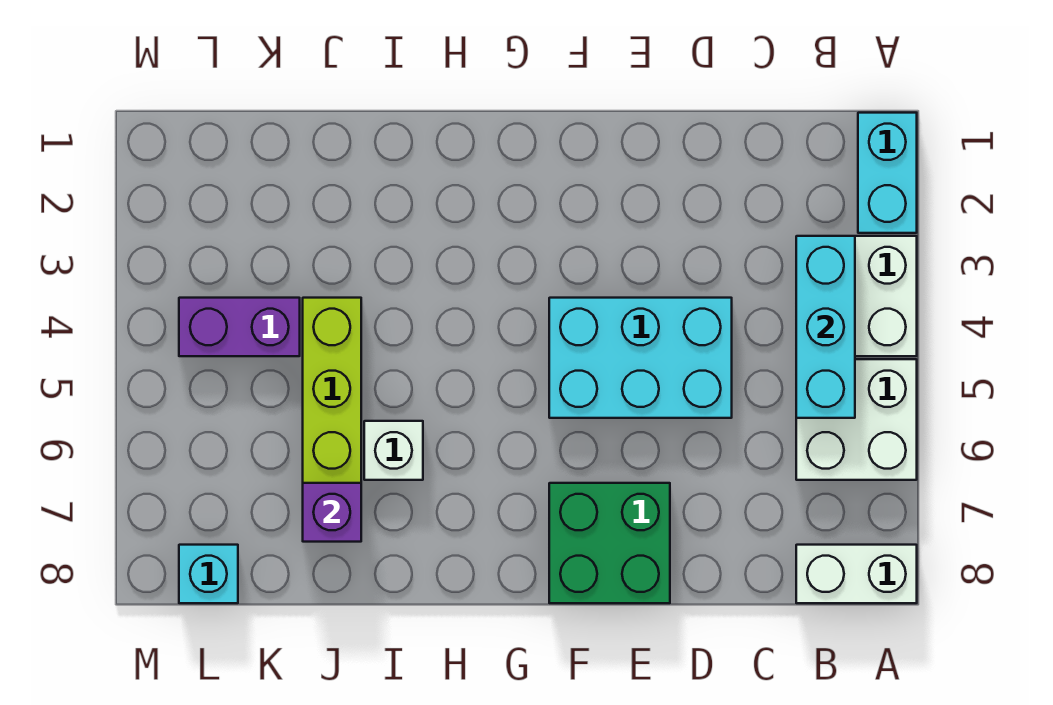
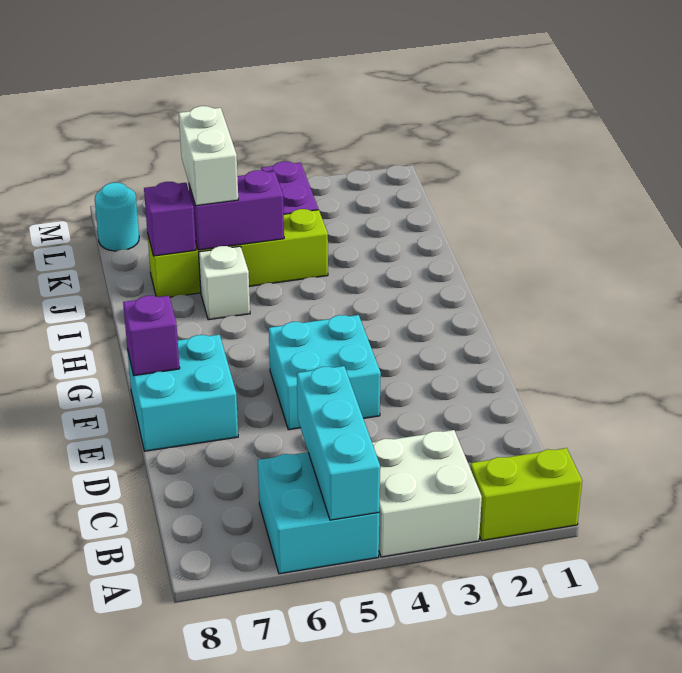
cyan 1x2 brick [858,113,917,233] -> lime 1x2 brick [470,448,582,541]
white 2x2 brick [796,359,917,480] -> cyan 2x2 brick [258,452,379,574]
white 1x2 brick [796,545,917,603] -> white 1x2 brick moved to [179,106,238,206]
cyan 1x3 brick [796,236,855,418] -> cyan 1x3 brick turned to [297,366,380,520]
cyan 2x3 brick [549,298,732,418] -> cyan 2x2 brick [269,315,381,430]
green 2x2 brick [549,483,670,603] -> cyan 2x2 brick [127,335,238,451]
none -> purple 1x1 brick [123,296,180,376]
none -> purple 1x2 brick [189,170,284,250]
cyan 1x1 brick [179,545,238,603] -> cyan 1x1 round brick [95,183,139,251]

